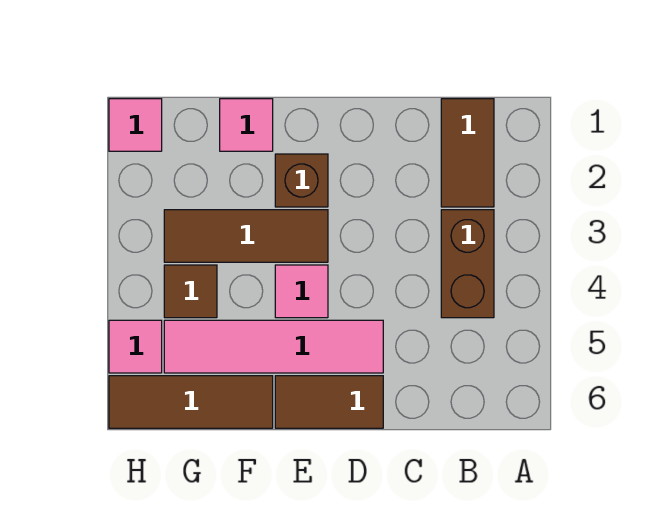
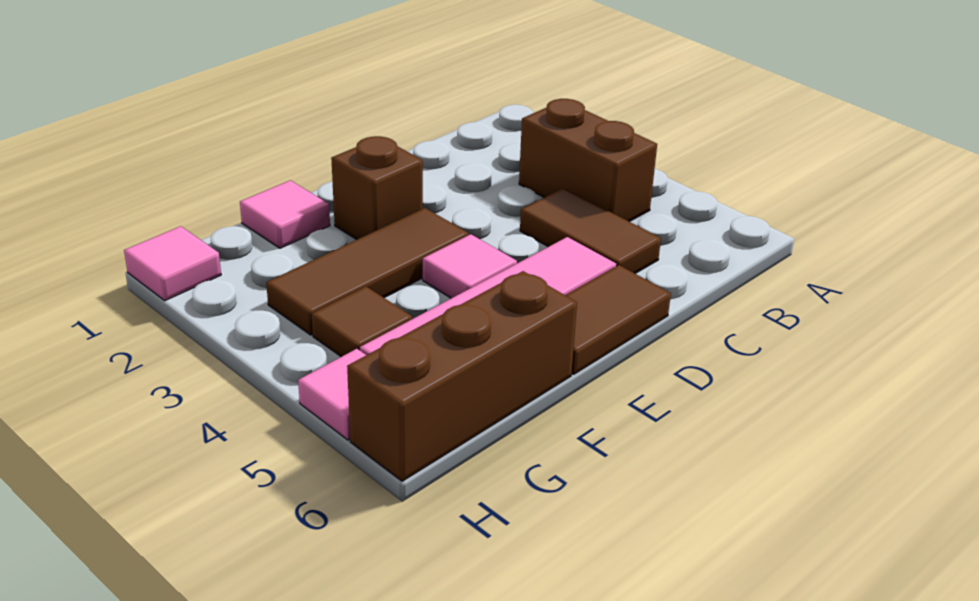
brown 1x2 tile [441,99,494,207] -> brown 1x2 tile moved to [520,188,661,273]
brown 1x3 tile [109,376,273,428] -> brown 1x3 brick [347,271,577,481]

